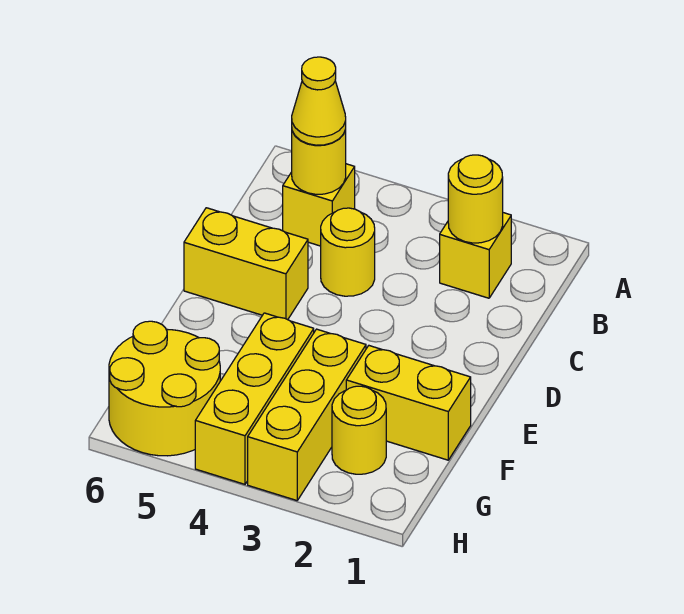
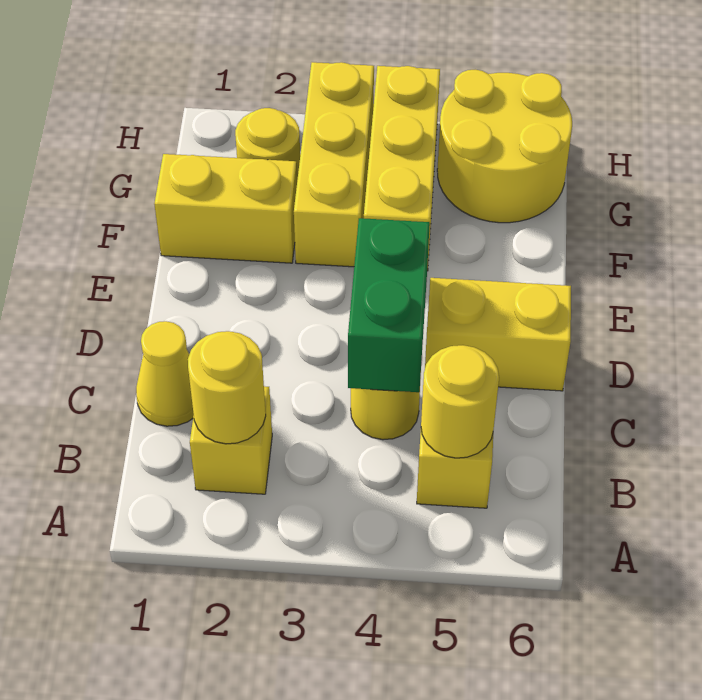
yellow 1x1 cone [292,57,346,145] -> yellow 1x1 cone moved to [136,321,194,426]
none -> green 1x2 brick [348,218,430,392]

